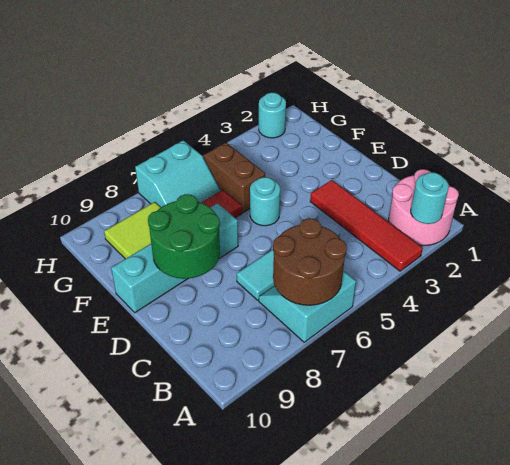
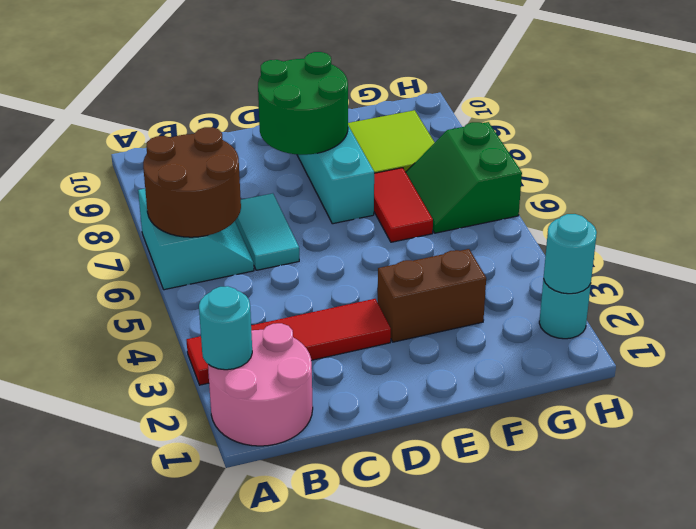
cyan 1x1 round brick [250,177,280,226] -> cyan 1x1 round brick moved to [543,214,597,294]
brown 1x2 brick [204,143,265,213] -> brown 1x2 brick moved to [378,249,486,342]
cyan 2x2 slope [135,140,221,207] -> green 2x2 slope [406,122,522,233]

